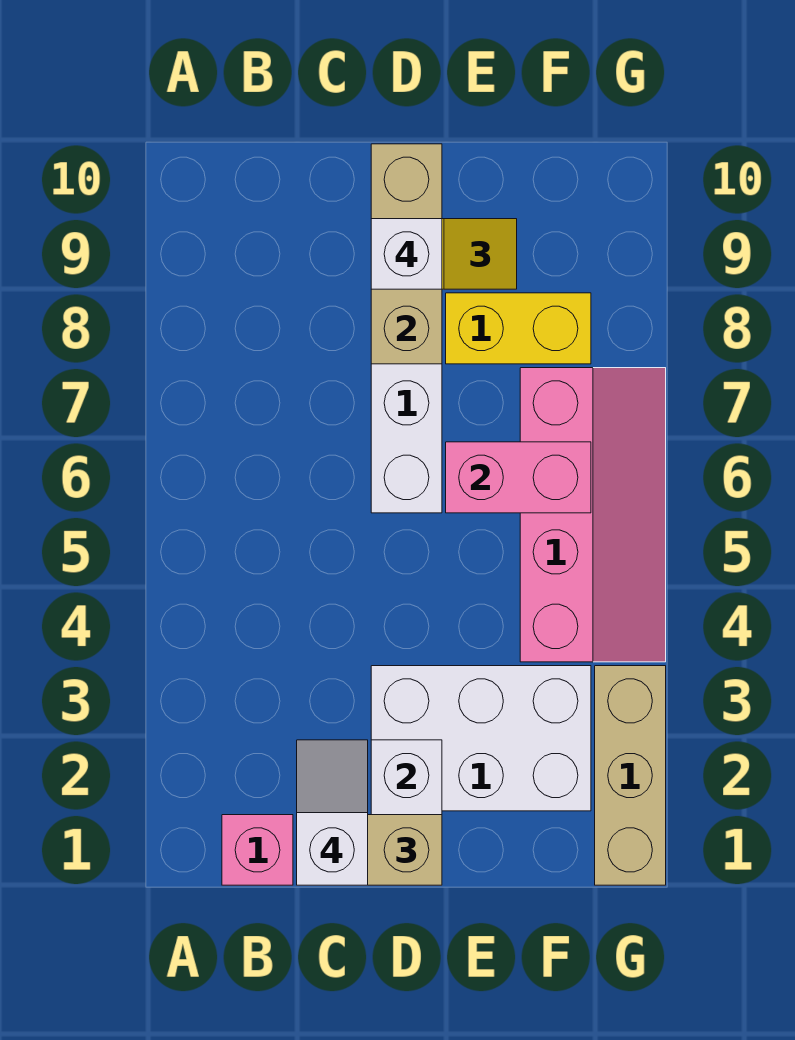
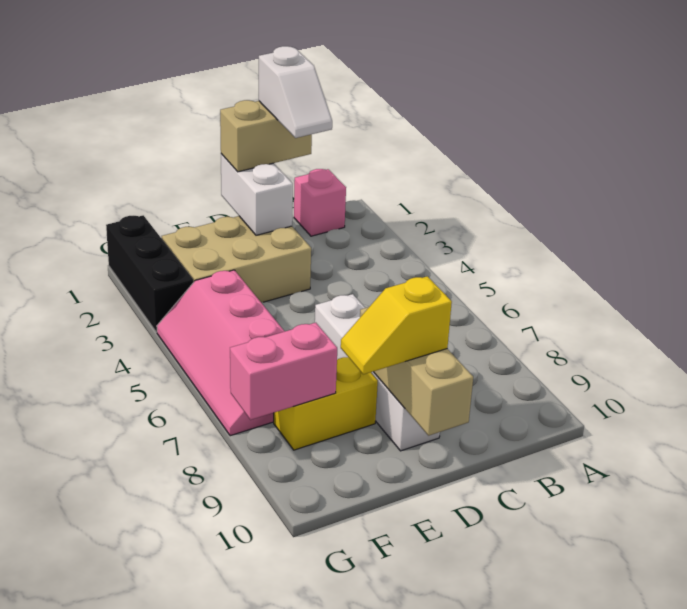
white 2x3 brick [371,666,591,811] -> tan 2x3 brick [162,216,311,303]
white 1x1 brick [371,219,442,289] -> none
pink 1x2 brick [446,442,591,513] -> pink 1x2 brick moved to [230,323,337,420]
tan 1x3 brick [595,666,666,885] -> black 1x3 brick [106,215,194,332]

